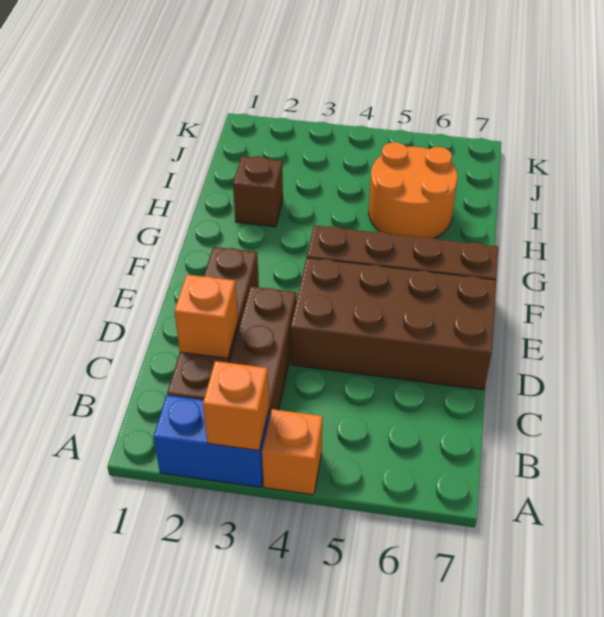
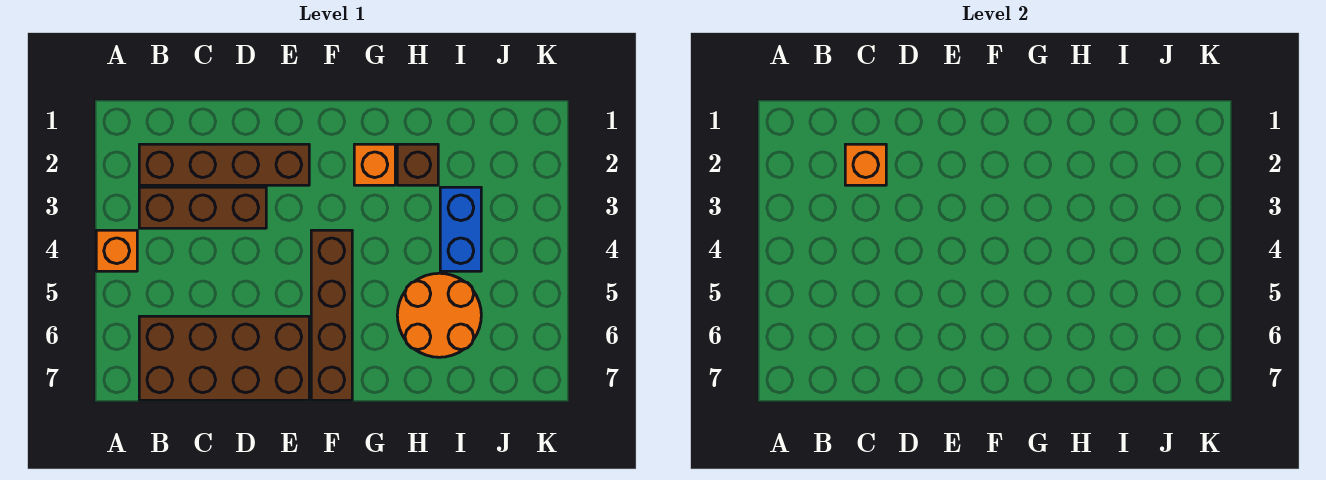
blue 1x2 brick [154,395,269,487] -> blue 1x2 brick moved to [440,187,481,271]
orange 1x1 brick [203,361,269,450] -> orange 1x1 brick moved to [354,144,395,185]
brown 2x4 brick [291,258,496,390] -> brown 2x4 brick turned to [139,316,309,400]

